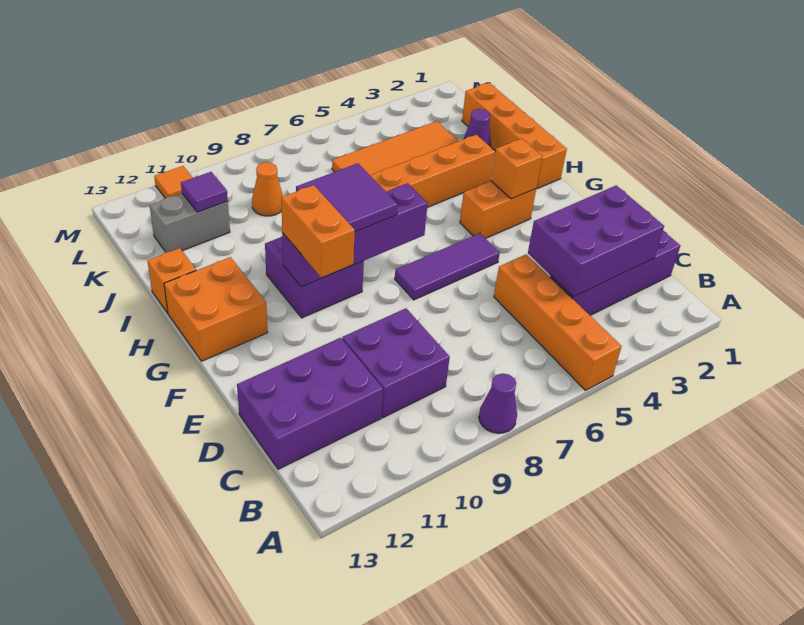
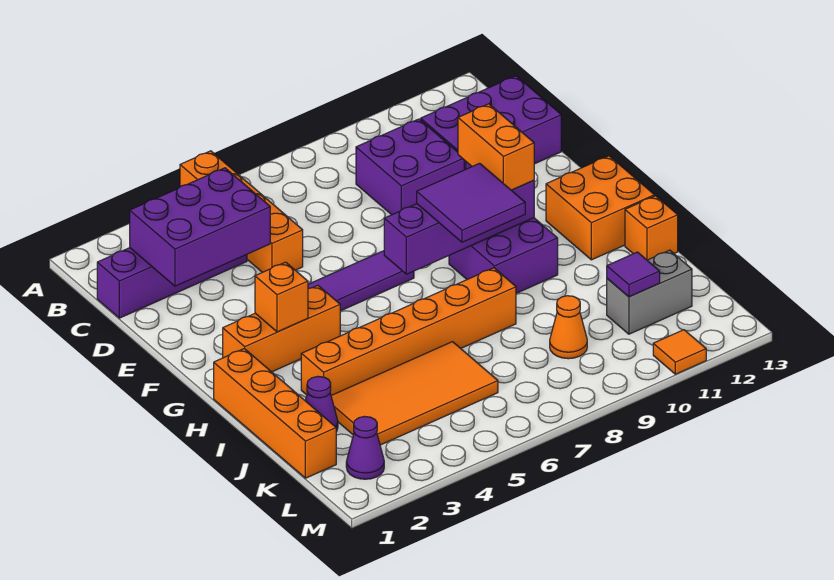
purple 1x1 cone [479,373,517,433] -> purple 1x1 cone moved to [346,416,384,479]
orange 1x2 brick [460,181,536,238] -> orange 1x3 brick [223,285,340,372]

